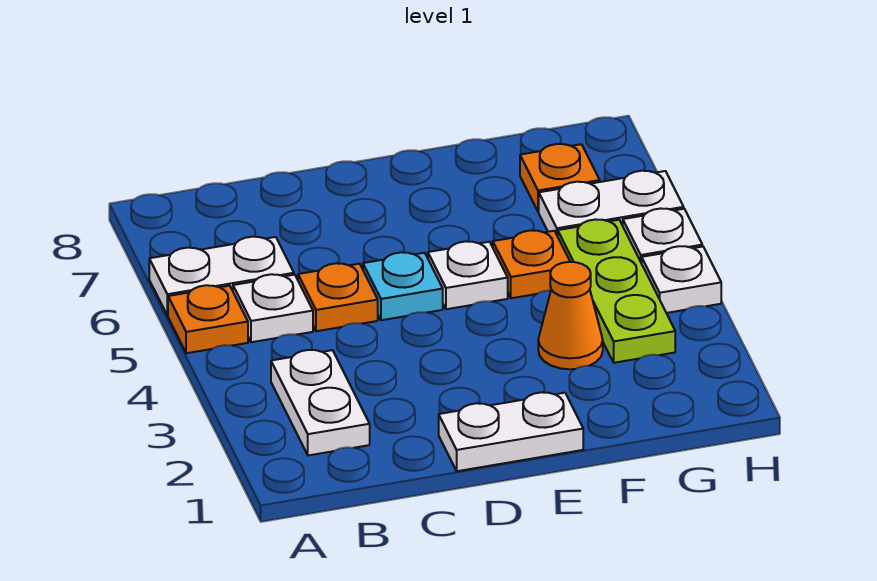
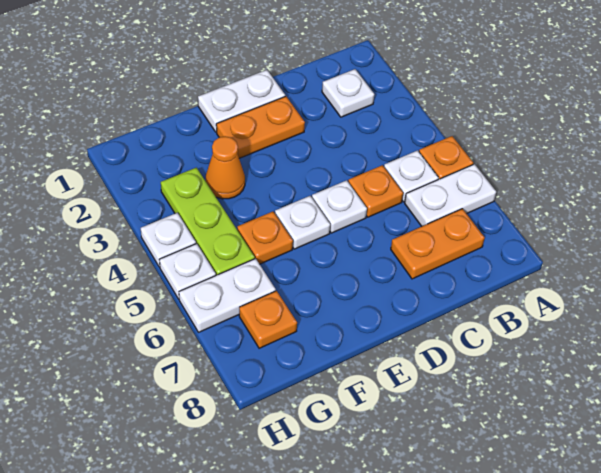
white 1x2 plate [271,350,370,455] -> white 1x1 plate [322,69,374,117]
none -> orange 1x2 plate [391,209,485,279]
none -> orange 1x2 plate [216,96,305,158]
cyan 1x1 plate [363,252,443,320] -> white 1x1 plate [312,180,367,233]

